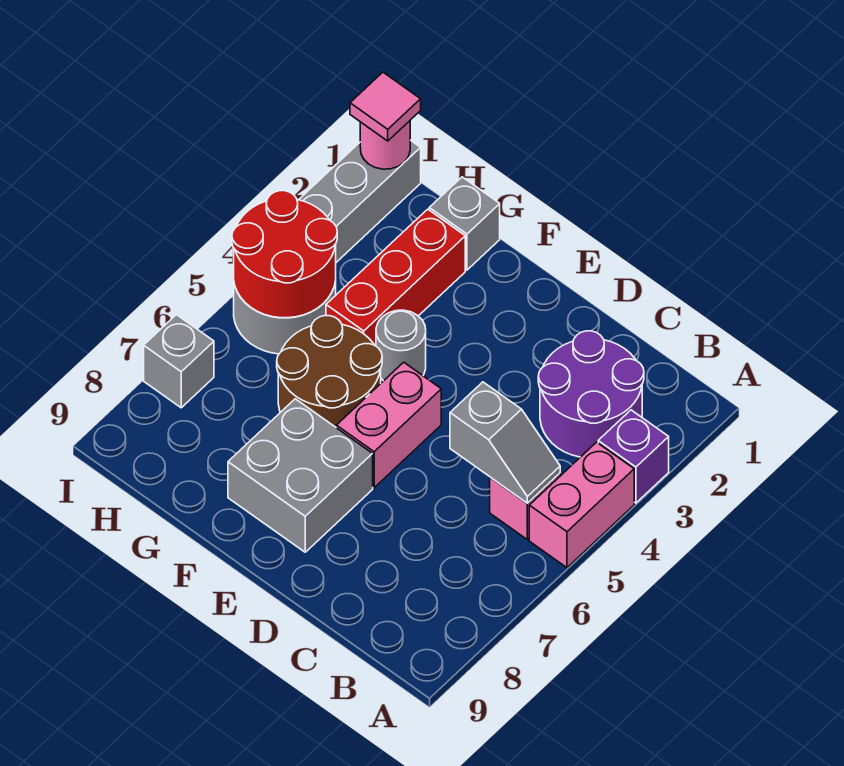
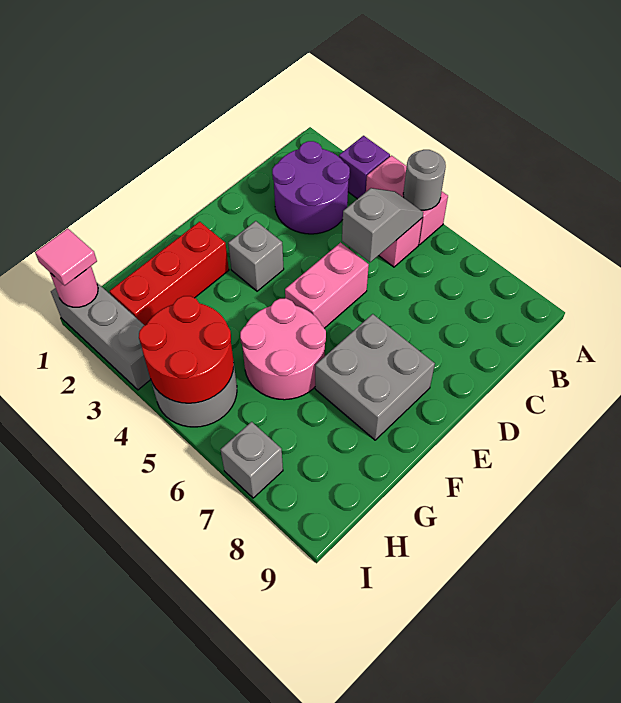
pink 1x2 brick [336,362,441,488] -> pink 1x2 brick turned to [285,243,369,328]
grey 1x1 round brick [376,310,426,381] -> grey 1x1 round brick moved to [403,150,446,210]
brown 2x2 round brick [277,316,382,427] -> pink 2x2 round brick [240,298,326,400]
grey 1x1 brick [429,177,500,270] -> grey 1x1 brick moved to [228,221,284,291]
red 1x3 brick [326,209,465,346] -> red 1x3 brick turned to [110,222,229,325]

